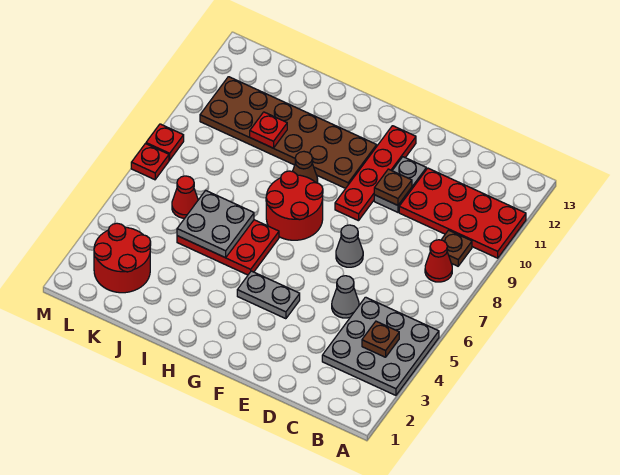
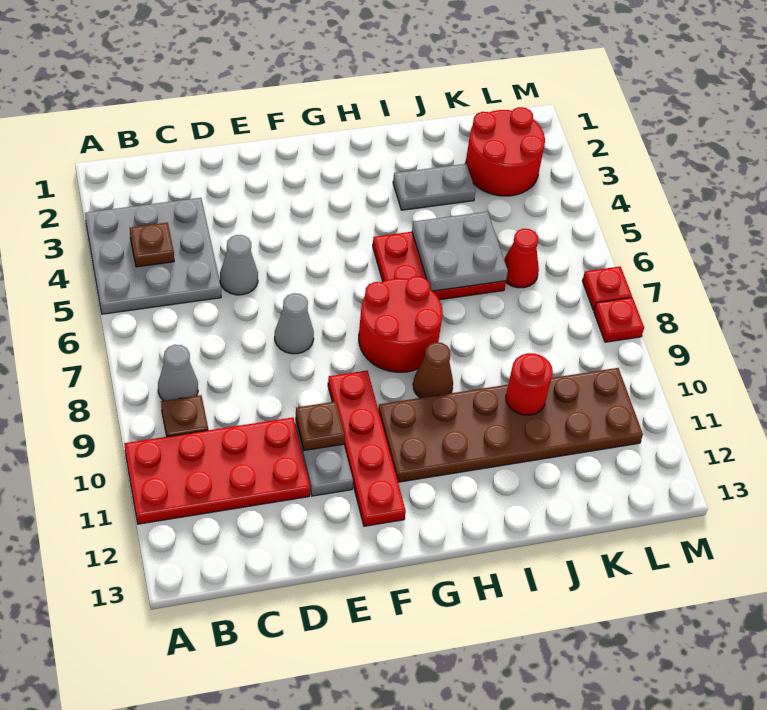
red 1x1 cone [425,240,452,282] -> grey 1x1 cone [158,345,198,401]
grey 1x2 plate [237,271,300,319] -> grey 1x2 plate moved to [393,164,476,210]
red 1x1 plate [250,112,287,148] -> red 1x1 round brick [506,353,553,415]

